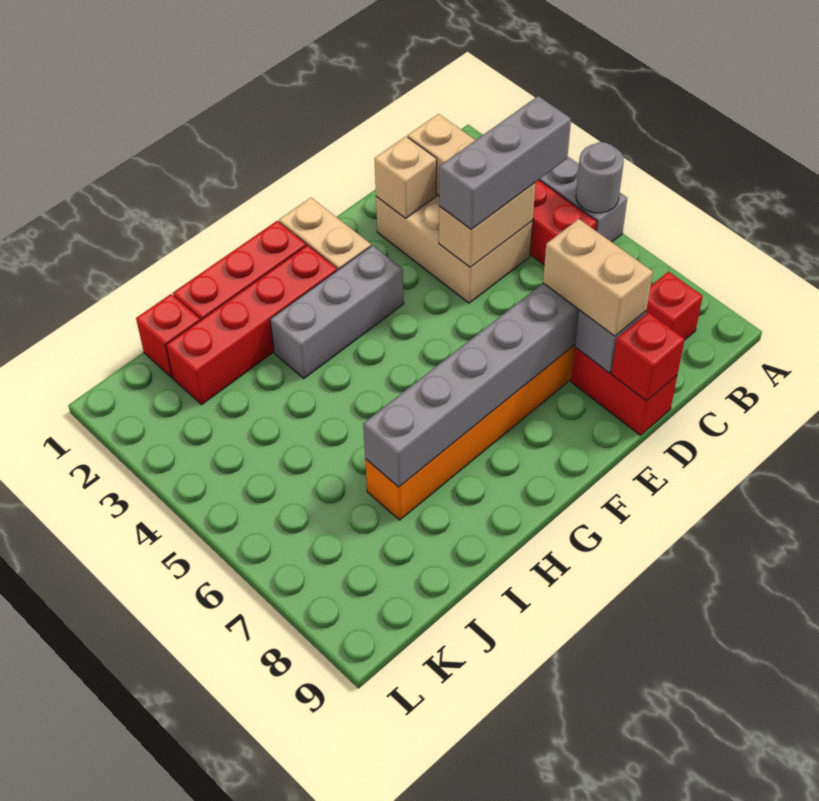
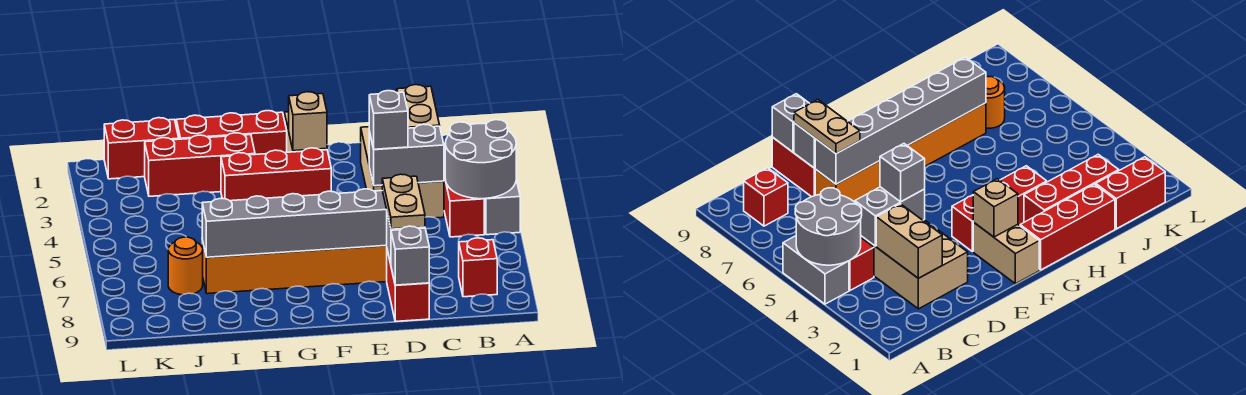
grey 1x1 round brick [576,142,624,213] -> grey 2x2 round brick [445,120,516,199]
grey 1x3 brick [439,96,571,230] -> grey 1x1 brick [369,91,408,149]
tan 1x2 brick [439,183,535,267] -> grey 1x2 brick [369,124,444,186]
tan 1x1 brick [374,136,437,218] -> tan 1x1 brick moved to [289,92,327,151]
tan 1x2 brick [543,219,653,336] -> tan 1x2 plate [382,174,425,229]
red 1x1 brick [611,312,685,401] -> grey 1x1 brick [391,226,429,285]
grey 1x3 brick [270,245,404,378] -> red 1x3 brick [221,148,331,201]
red 1x4 brick [166,245,337,404] -> red 1x3 brick [145,133,255,196]
red 1x1 brick [136,294,200,377] -> red 1x2 brick [104,118,179,179]
none -> orange 1x1 round brick [168,237,203,295]

